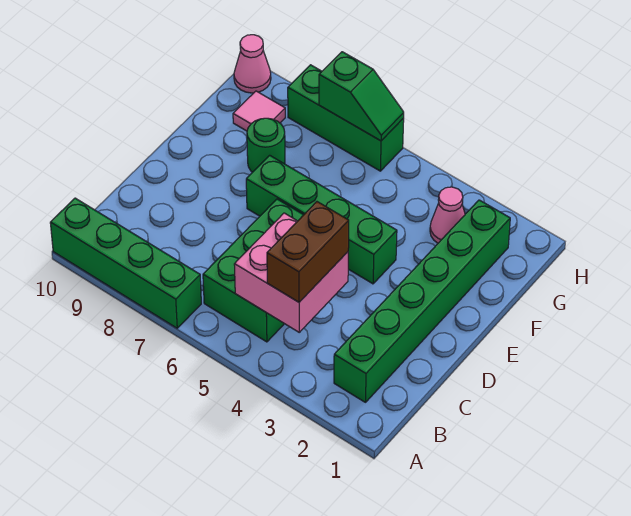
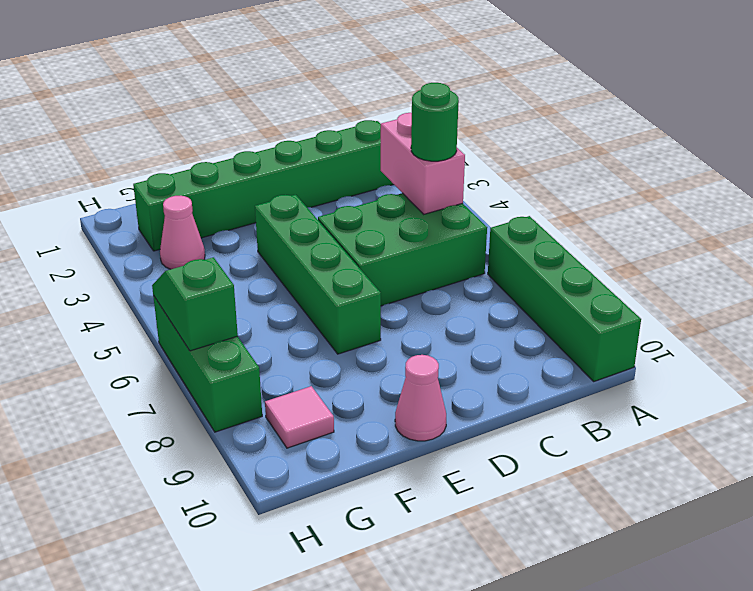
pink 2x2 brick [234,213,348,332] -> pink 1x2 brick [381,113,465,214]
brown 1x2 brick [267,202,349,302] -> none
green 1x1 round brick [247,118,285,172] -> green 1x1 round brick moved to [411,83,459,161]
pink 1x1 cone [234,35,271,93] -> pink 1x1 cone moved to [395,355,446,441]

